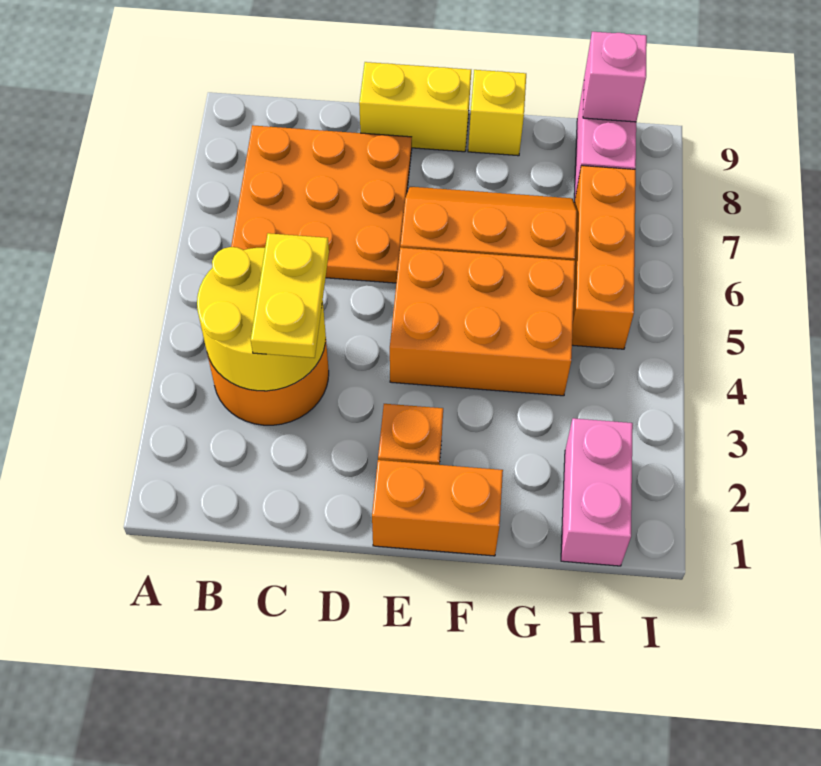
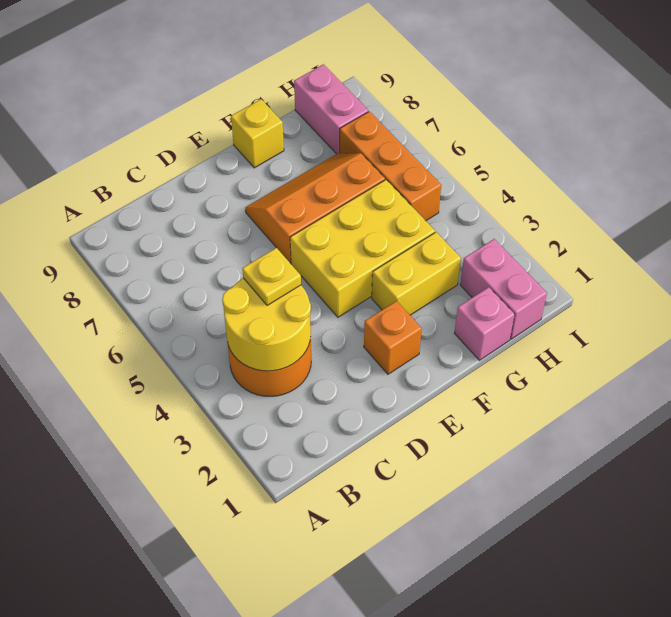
orange 3x3 plate [231,125,412,283] -> none
yellow 1x2 plate [251,233,329,358] -> yellow 1x1 plate [242,248,301,305]
yellow 1x2 brick [359,62,471,152] -> yellow 1x2 brick moved to [372,232,461,315]
orange 1x2 brick [372,460,503,556] -> none
orange 2x3 brick [390,248,575,396] -> yellow 2x3 brick [290,180,435,317]
pink 1x1 brick [583,32,647,122] -> pink 1x1 brick moved to [455,287,515,360]

